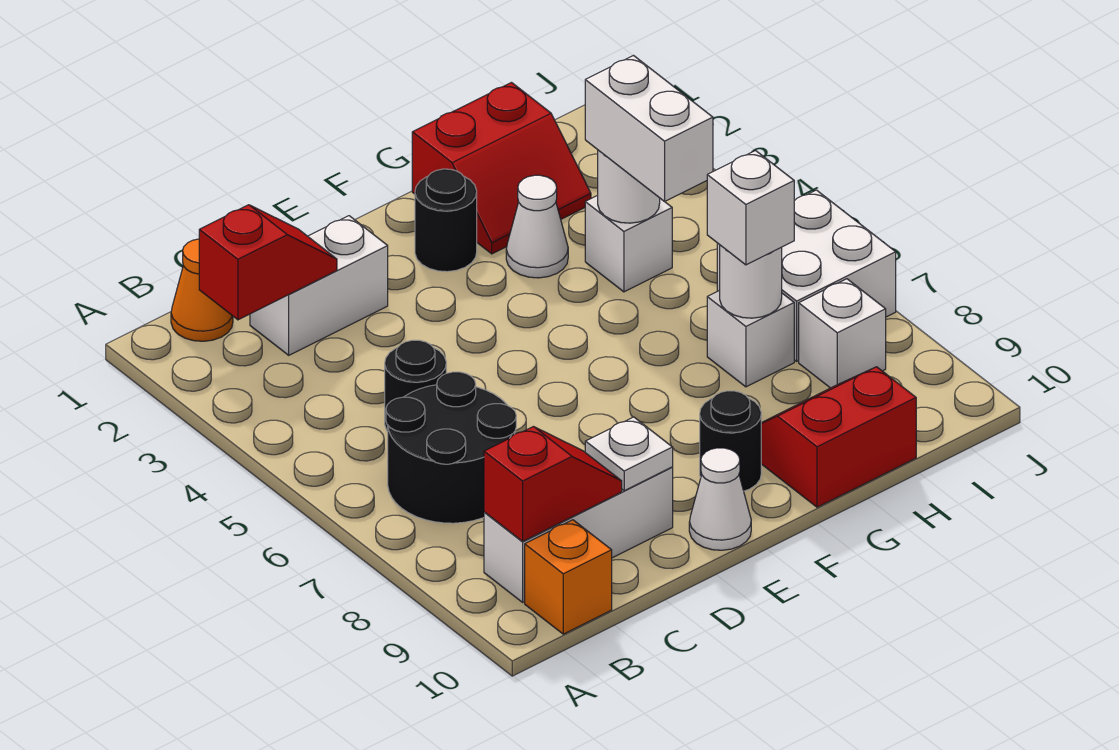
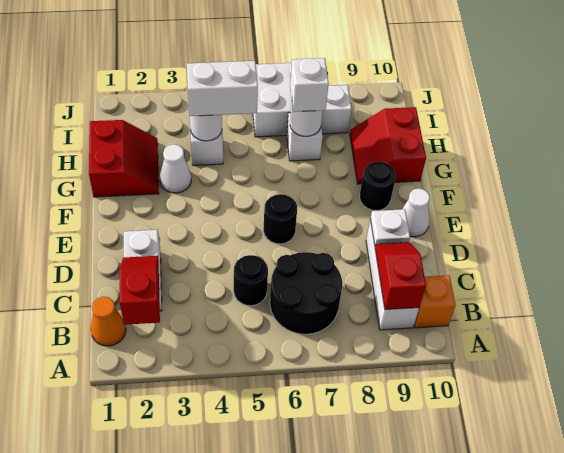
black 1x1 round brick [415,169,477,272] -> black 1x1 round brick moved to [263,194,297,244]

